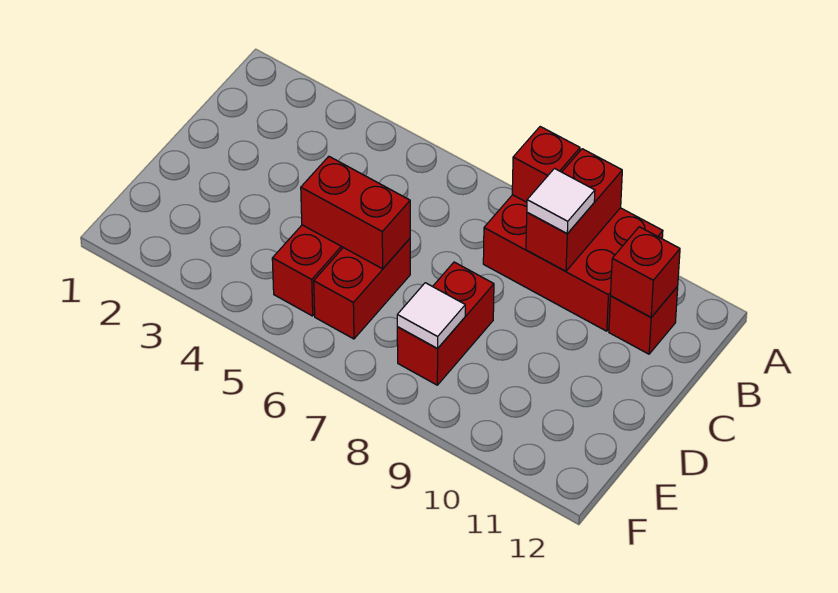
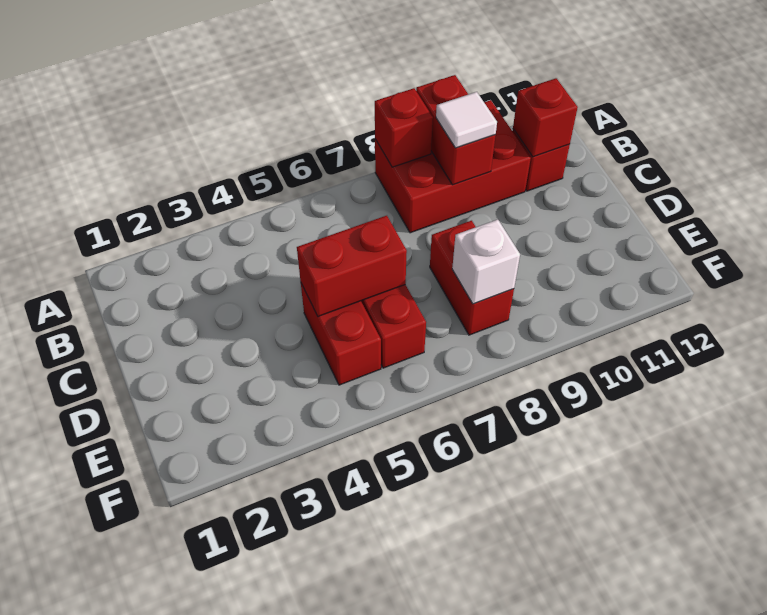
white 1x1 tile [397,283,465,349] -> white 1x1 brick [452,220,520,304]

